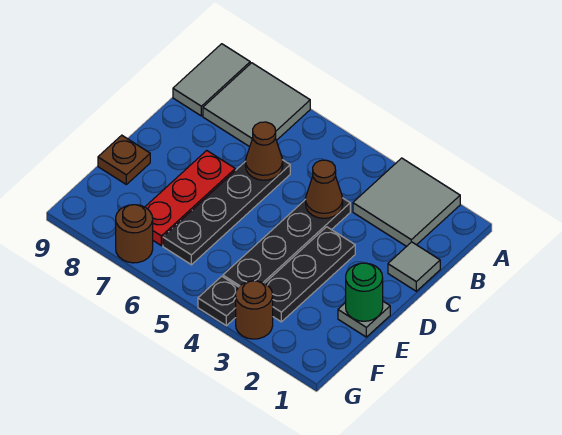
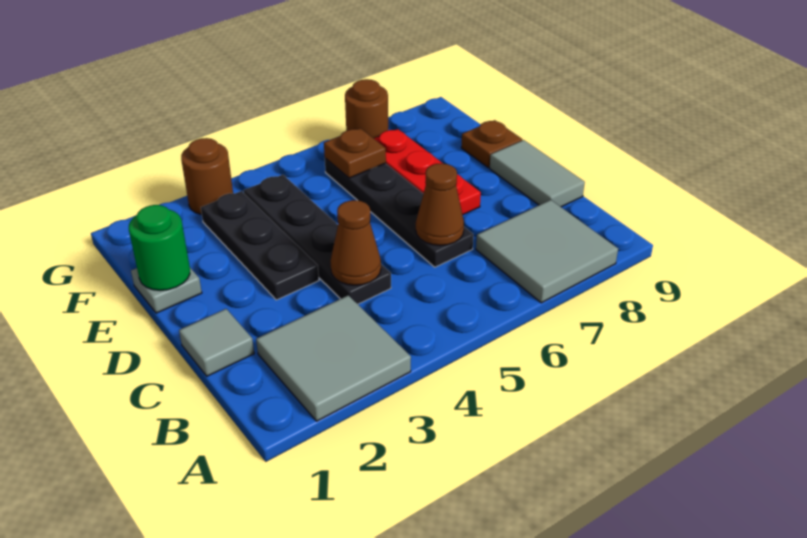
grey 1x2 tile [173,44,250,116] -> grey 1x2 tile moved to [490,140,585,207]
none -> brown 1x1 plate [324,128,386,178]
black 1x1 plate [198,276,239,326] -> none

